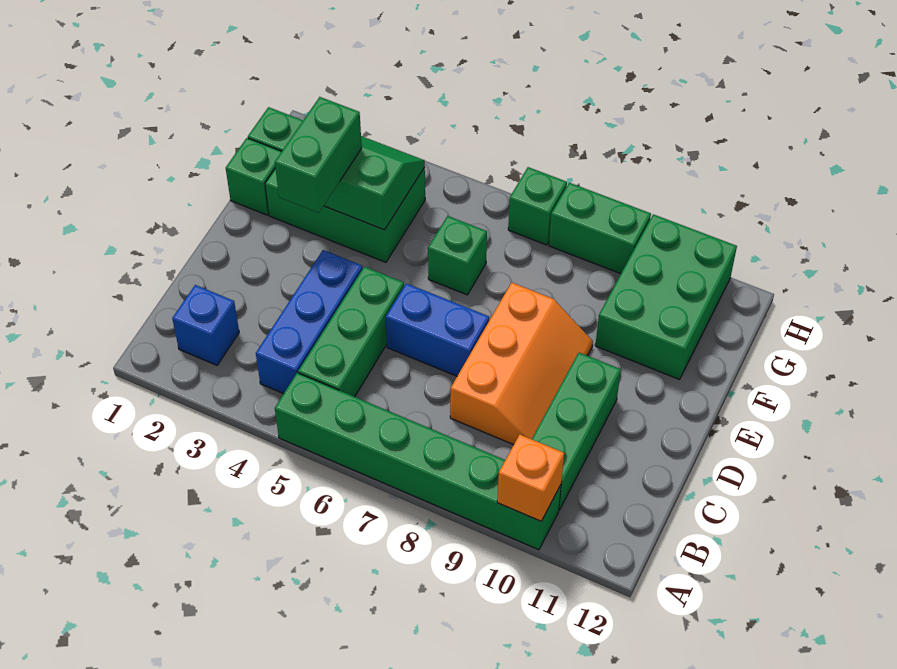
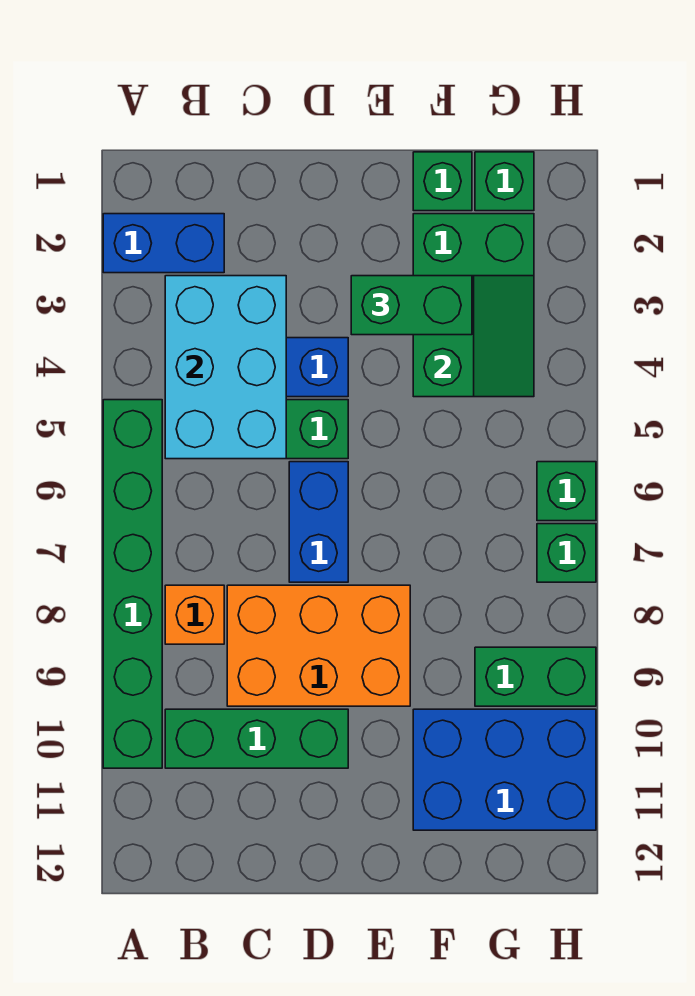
orange 1x1 brick [497,435,564,521] -> orange 1x1 brick moved to [165,585,224,644]
blue 1x1 brick [172,285,239,365] -> blue 1x2 brick [103,214,224,273]
none -> cyan 2x3 brick [165,276,286,459]
orange 2x3 slope [450,283,593,445] -> orange 2x3 brick [227,585,410,706]
green 1x1 brick [428,216,487,295] -> green 1x1 brick moved to [537,462,596,521]
green 2x3 brick [595,214,737,379] -> blue 2x3 brick [413,709,596,830]
green 1x2 brick [549,183,651,274] -> green 1x2 brick turned to [475,647,596,706]

